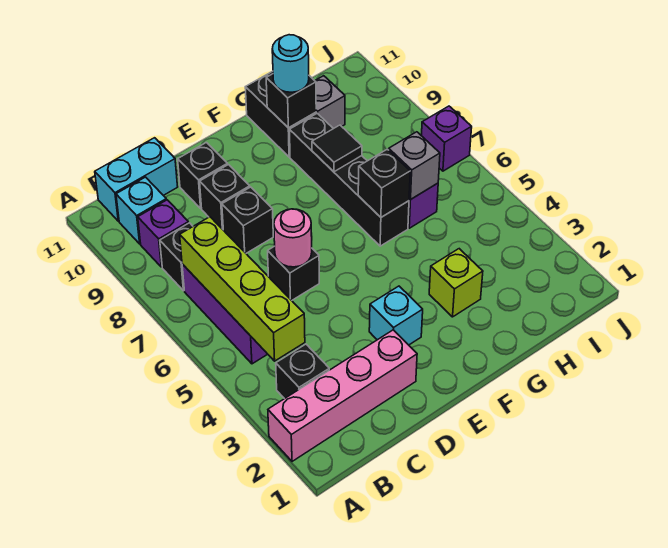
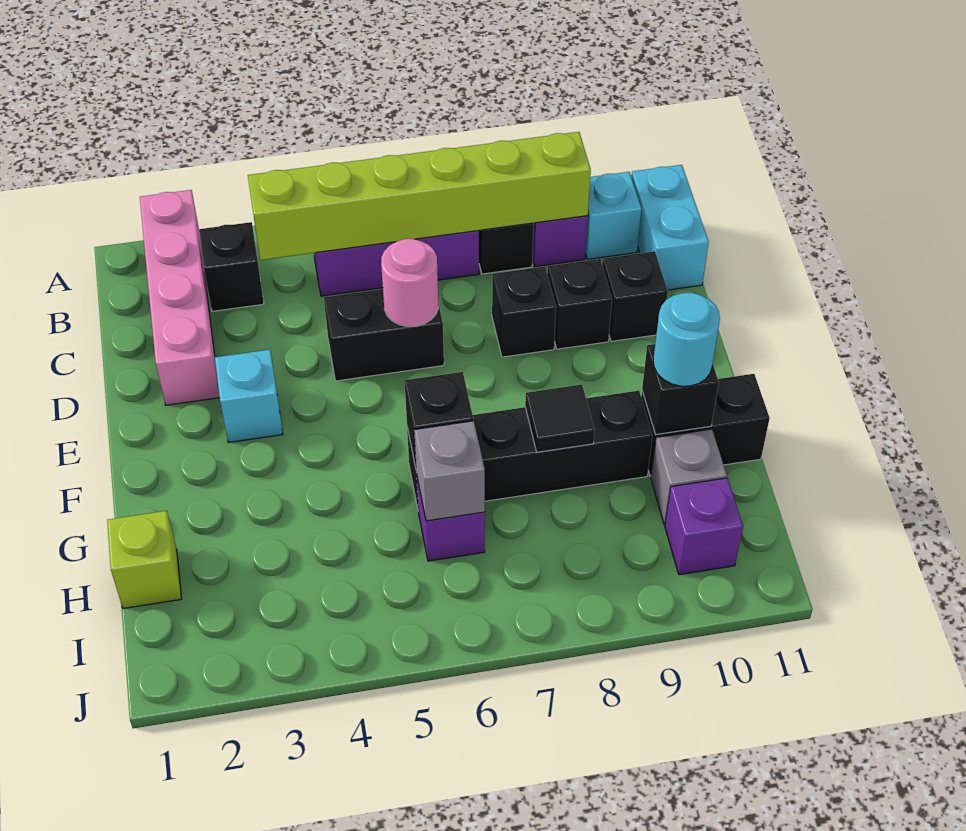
lime 1x4 brick [180,217,305,361] -> lime 1x6 brick [248,132,591,260]
black 1x1 brick [268,246,319,300] -> black 1x2 brick [324,289,444,381]
lime 1x1 brick [429,249,483,317] -> lime 1x1 brick moved to [107,511,182,608]
purple 1x1 brick [422,106,472,171] -> purple 1x1 brick moved to [665,478,743,575]

